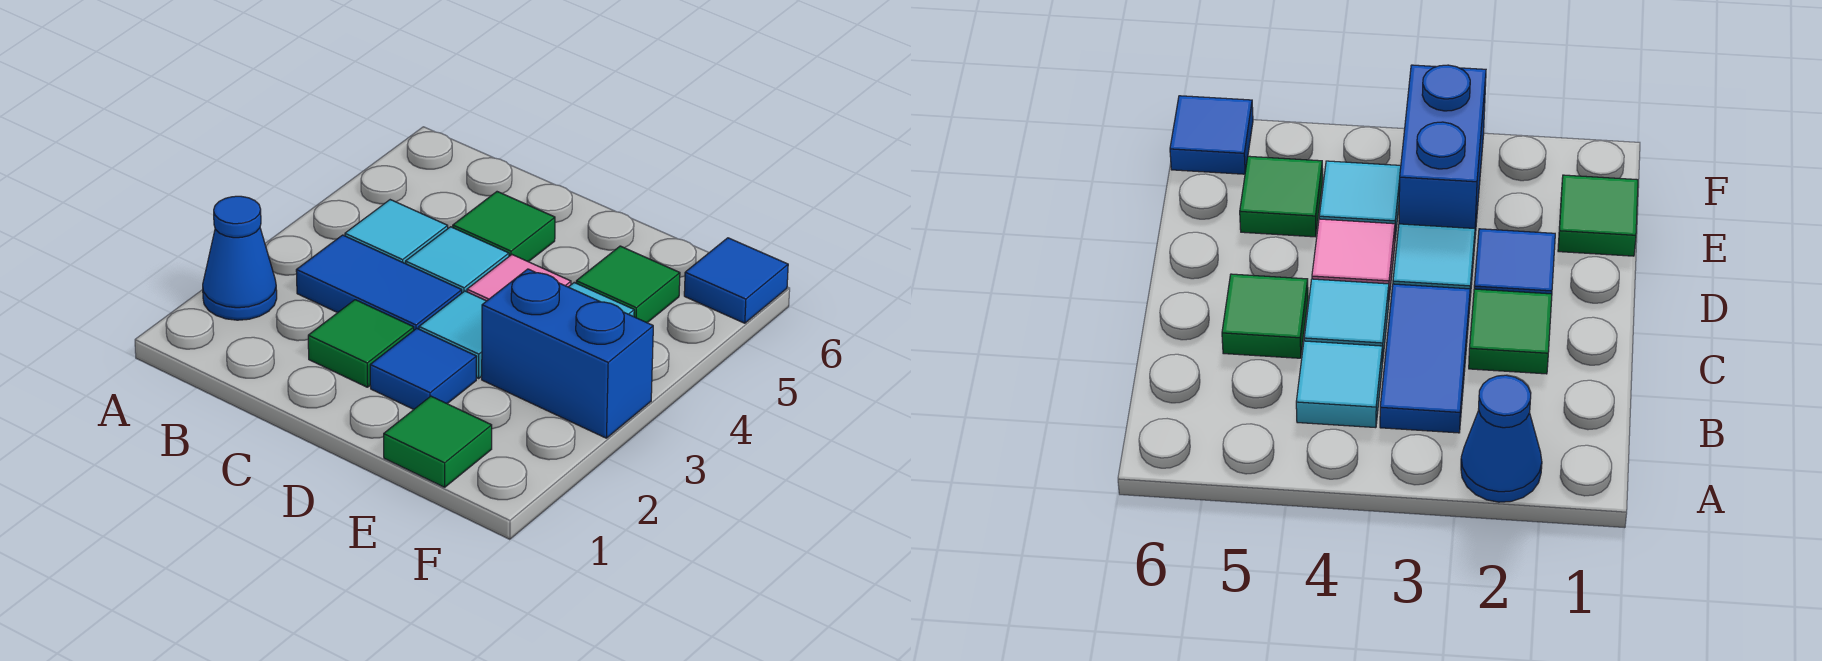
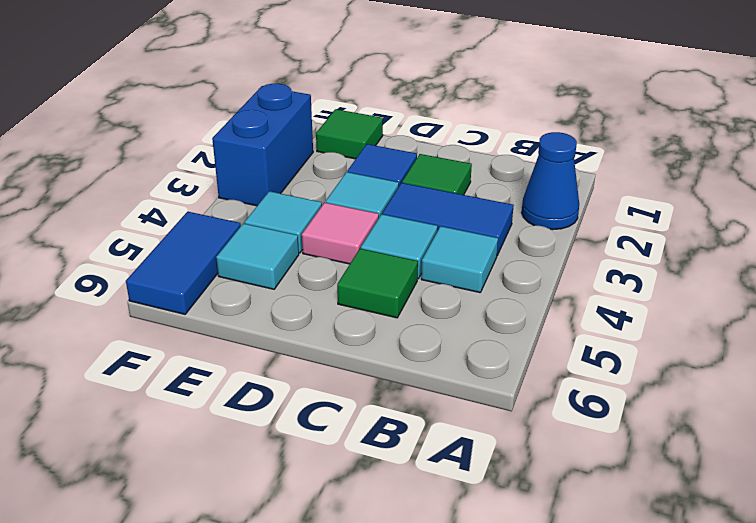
blue 1x2 brick [482,269,653,438] -> blue 1x2 brick turned to [212,84,313,206]
green 1x1 tile [576,246,680,323] -> cyan 1x1 tile [216,223,299,289]
blue 1x1 tile [684,238,788,323] -> blue 1x2 tile [126,212,241,314]

